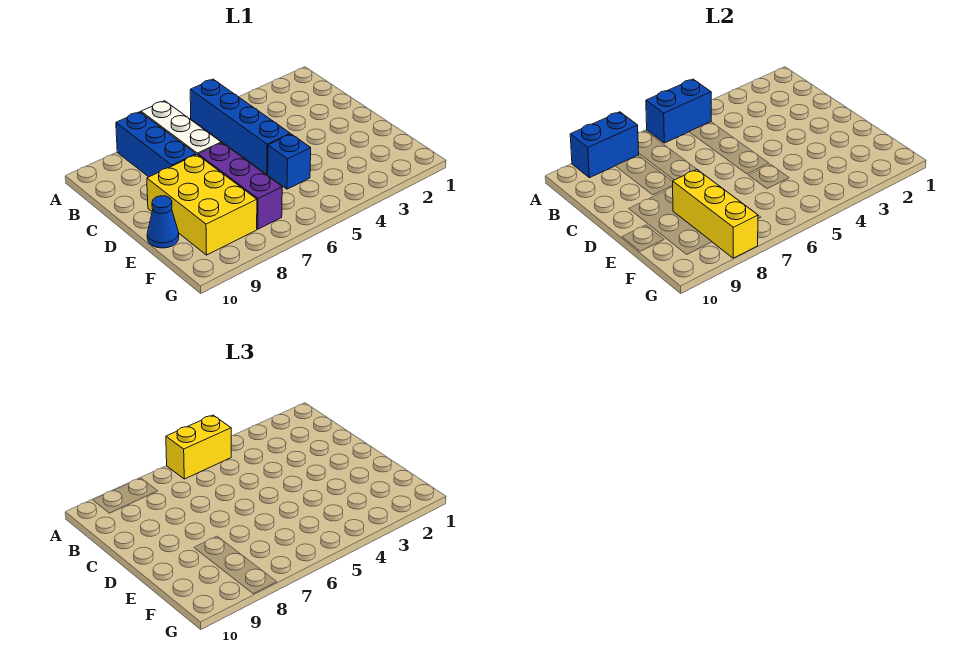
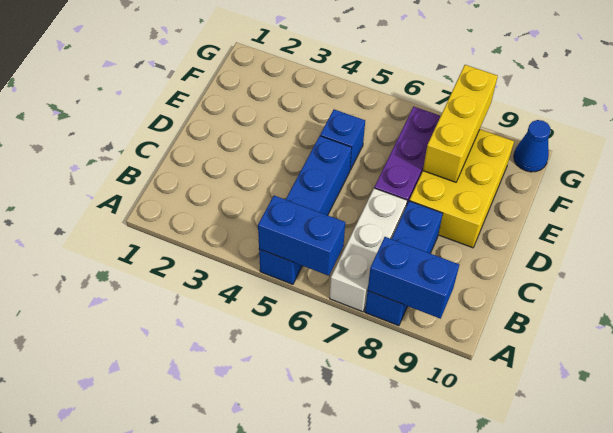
yellow 1x2 brick [166,415,231,479] -> none
blue 1x1 cone [147,196,179,248] -> blue 1x1 cone moved to [514,120,550,172]

